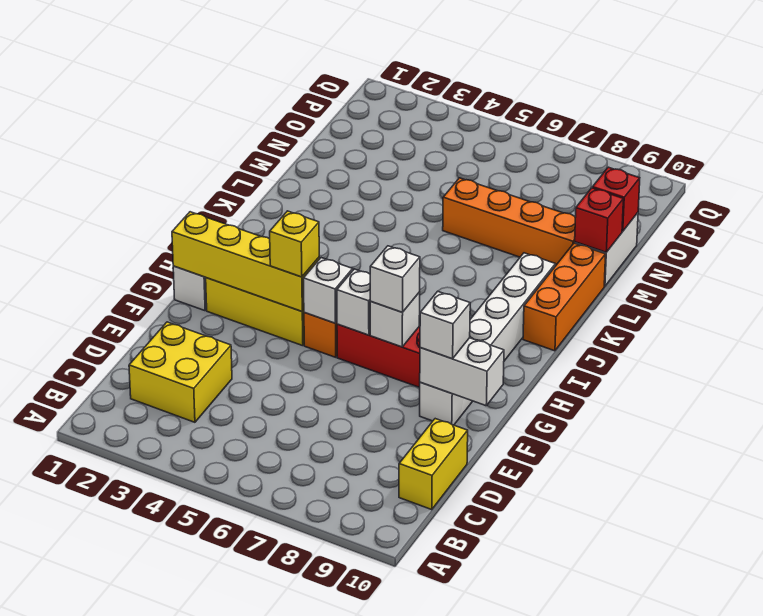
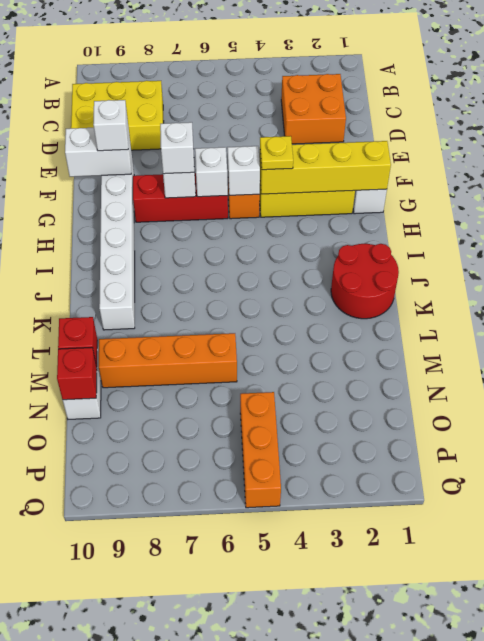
yellow 2x2 brick [129,322,232,422] -> orange 2x2 brick [281,74,346,144]
yellow 1x2 brick [399,419,468,510] -> yellow 2x3 brick [71,81,164,150]
yellow 1x1 brick [270,211,319,277] -> yellow 1x1 plate [260,136,293,170]
none -> red 2x2 round brick [331,244,399,319]
orange 1x3 brick [523,243,606,351] -> orange 1x3 brick moved to [240,392,281,508]

